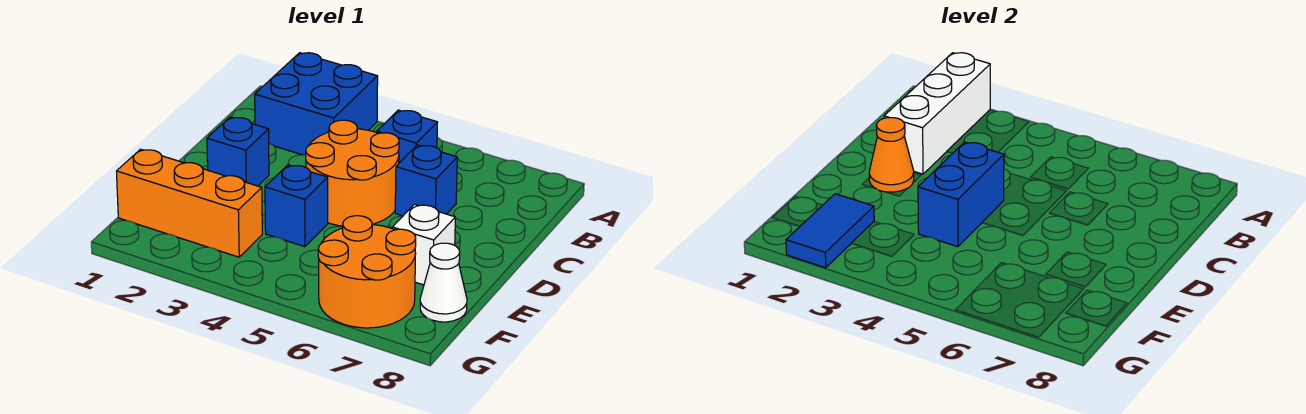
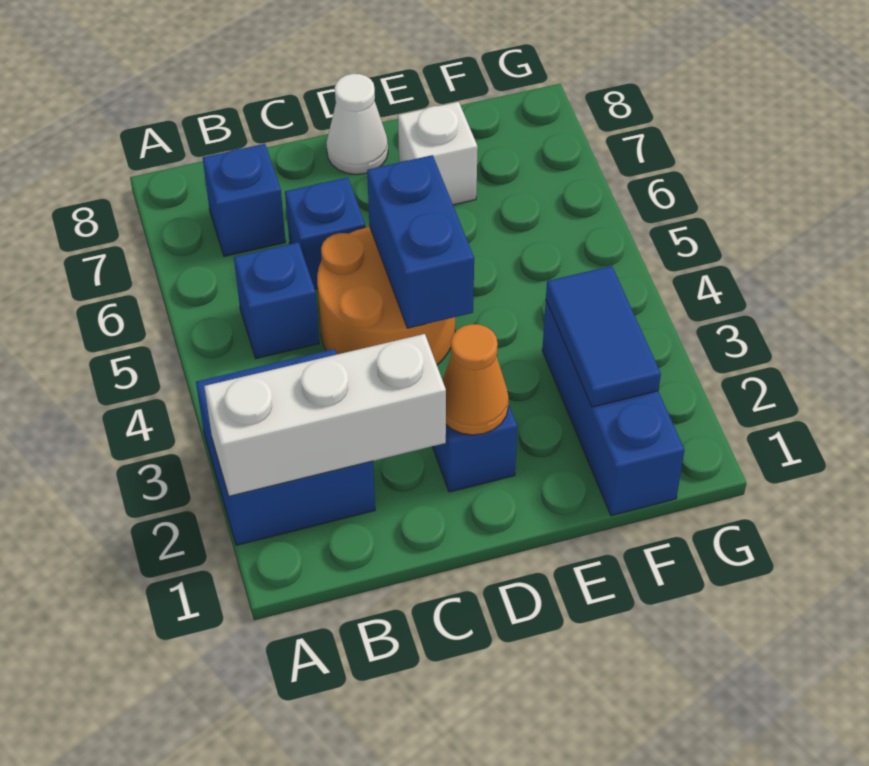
blue 1x2 brick [918,142,1004,247] -> blue 1x2 brick turned to [367,155,474,328]
blue 1x1 brick [265,165,328,247] -> blue 1x1 brick moved to [203,144,286,256]
orange 1x3 brick [116,149,262,257] -> blue 1x3 brick [542,301,685,516]
blue 1x2 tile [786,194,874,268] -> blue 1x2 tile turned to [546,266,661,407]
orange 2x2 round brick [318,216,416,328] -> none
white 1x1 cone [420,243,467,322] -> white 1x1 cone moved to [326,74,388,174]

